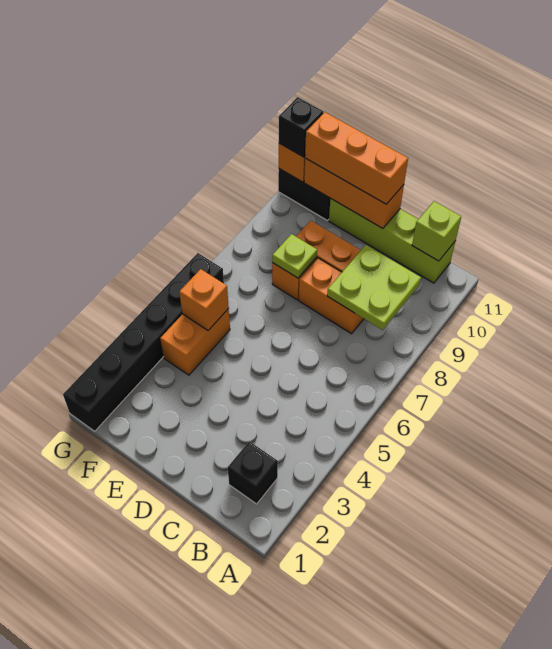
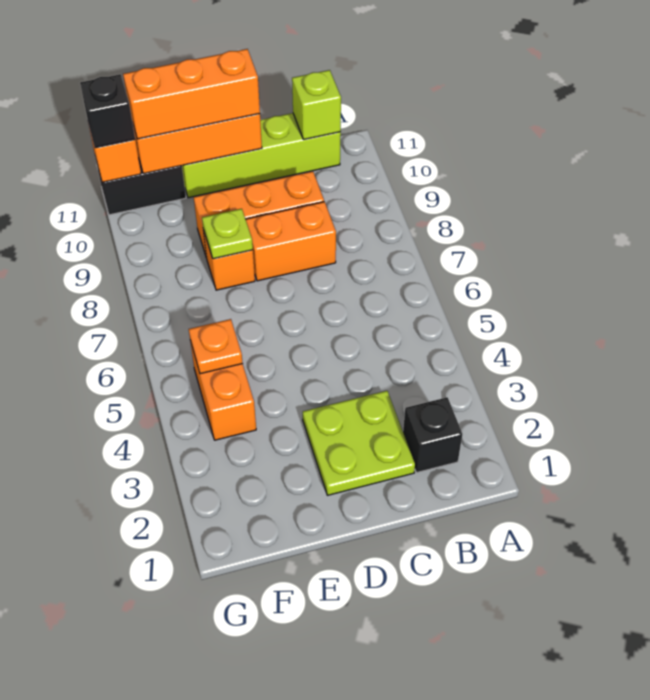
lime 2x2 plate [327,245,421,330] -> lime 2x2 plate moved to [303,391,415,495]
orange 1x1 brick [179,269,229,330] -> orange 1x1 plate [189,319,243,374]
black 1x6 brick [63,253,224,431] -> none

